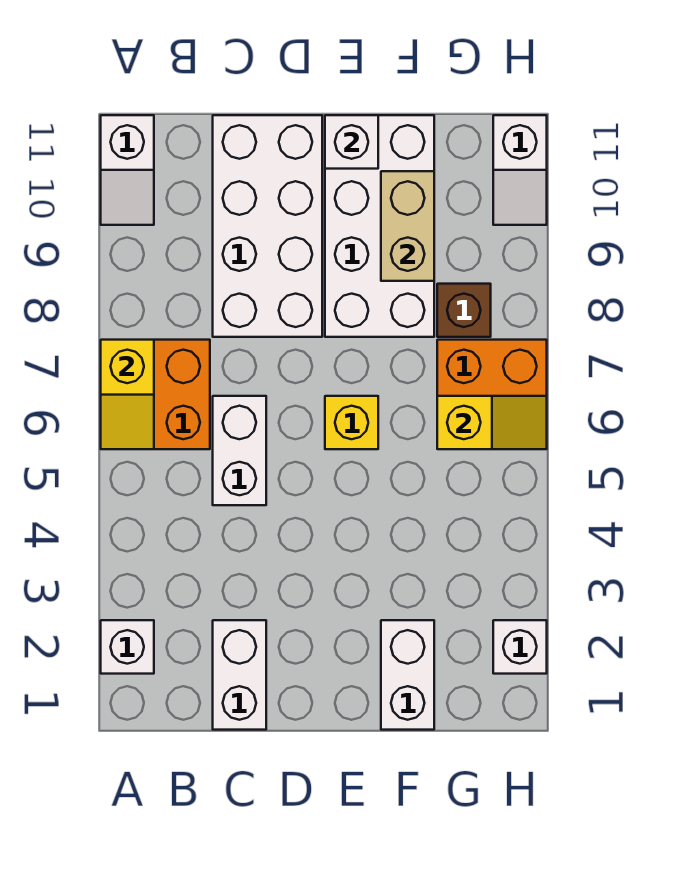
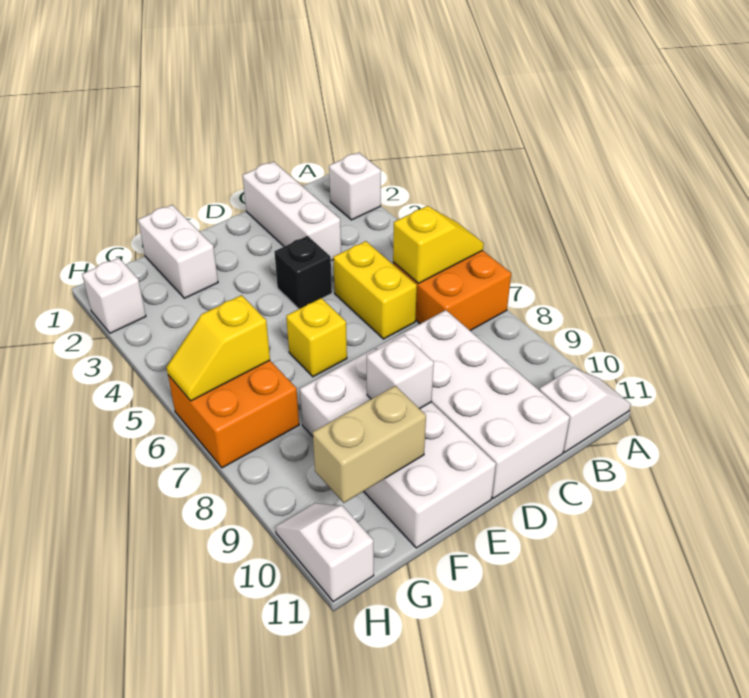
yellow 1x2 slope [101,340,154,449] -> yellow 1x2 slope turned to [393,206,484,283]
white 1x2 slope [101,115,154,225] -> white 1x2 slope turned to [539,368,631,452]
white 1x2 brick [213,620,266,730] -> white 1x3 brick [243,162,341,261]
white 1x2 brick [213,396,266,505] -> yellow 1x2 brick [333,241,417,339]
none -> black 1x1 brick [274,236,332,309]
white 1x1 brick [325,115,378,169] -> white 1x1 brick moved to [367,335,434,409]
tan 1x2 brick [381,171,434,281] -> tan 1x2 brick turned to [313,386,426,503]
brown 1x1 brick [437,284,491,337] -> none

